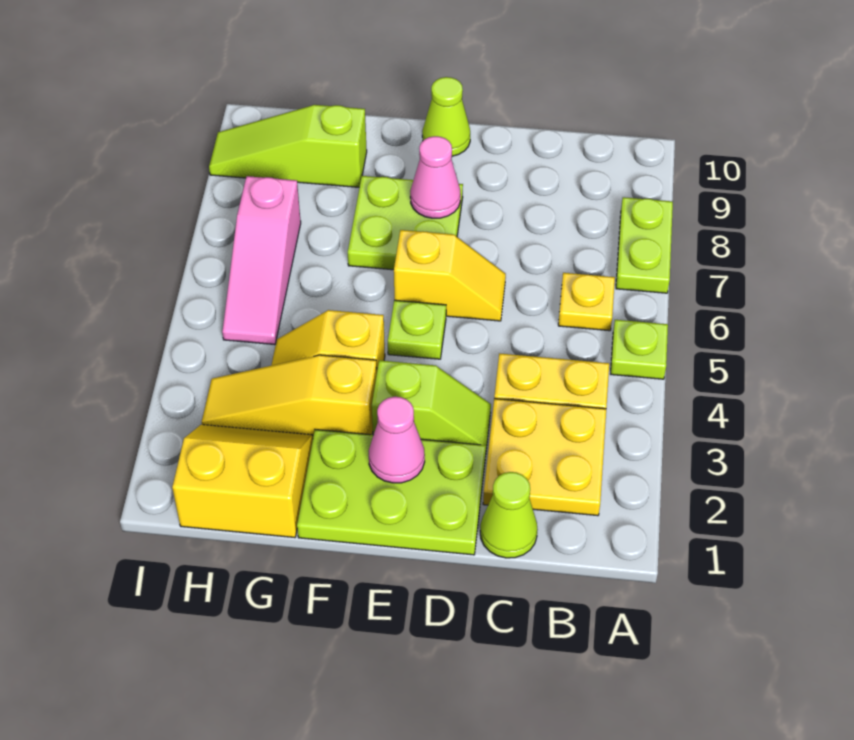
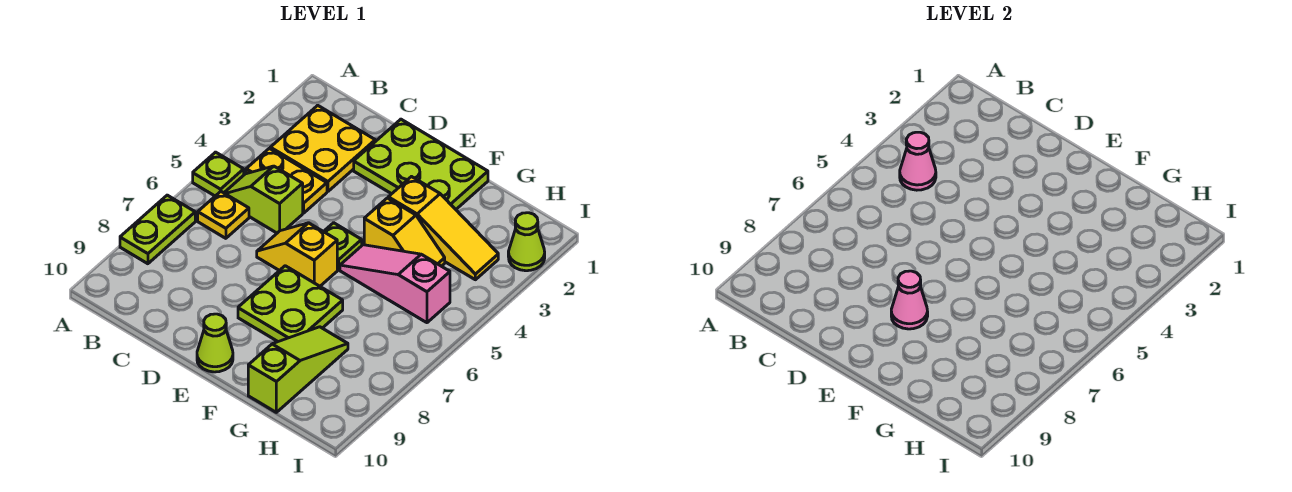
lime 1x1 cone [480,472,538,558] -> lime 1x1 cone moved to [508,213,545,271]
lime 1x2 slope [372,360,491,449] -> lime 1x2 slope moved to [224,166,303,233]
pink 1x1 cone [369,397,425,483] -> pink 1x1 cone moved to [900,132,936,190]
yellow 2x2 slope [172,425,313,538] -> none
lime 1x3 slope [209,105,367,187] -> lime 1x3 slope turned to [248,327,348,412]
pink 1x3 slope [222,176,301,345] -> pink 1x3 slope turned to [340,245,450,323]

